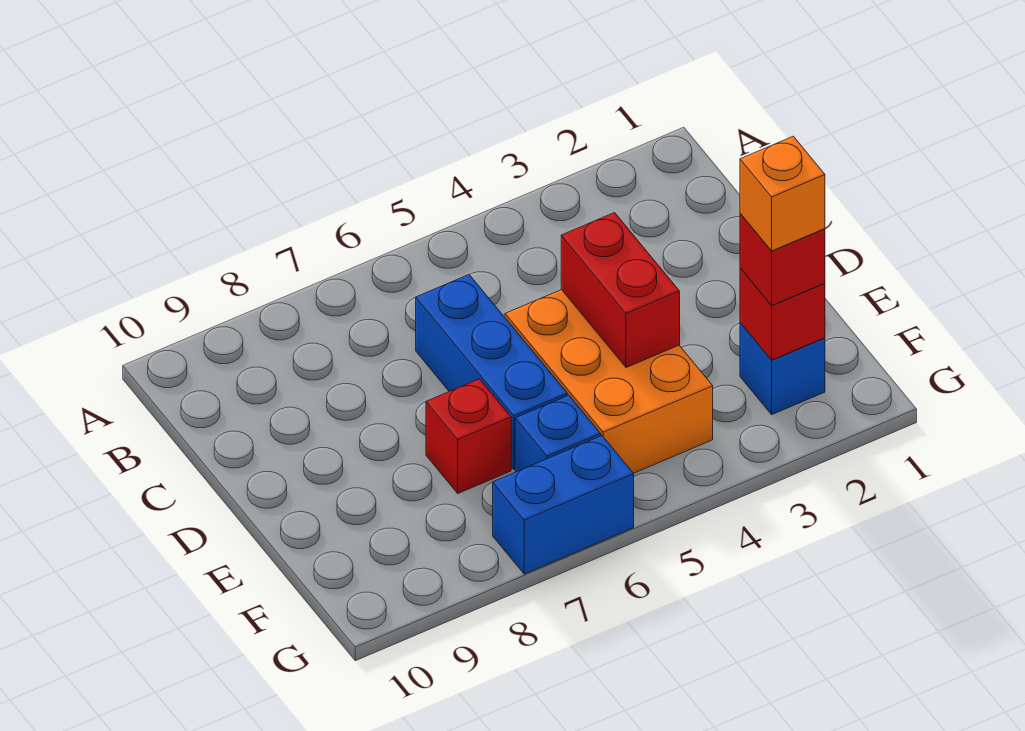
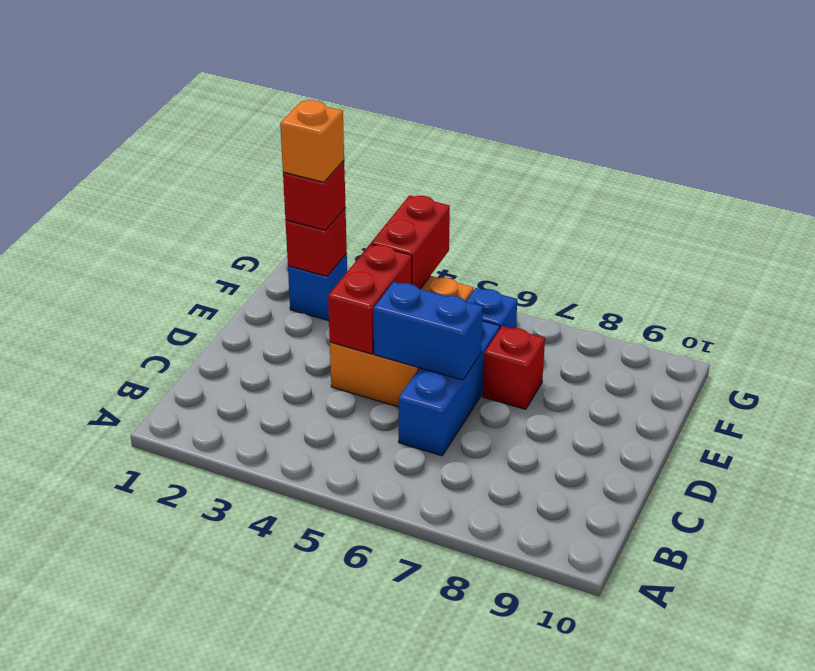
none -> red 1x2 brick [371,195,450,289]
blue 1x2 brick [493,436,634,574] -> blue 1x2 brick moved to [373,282,483,380]

